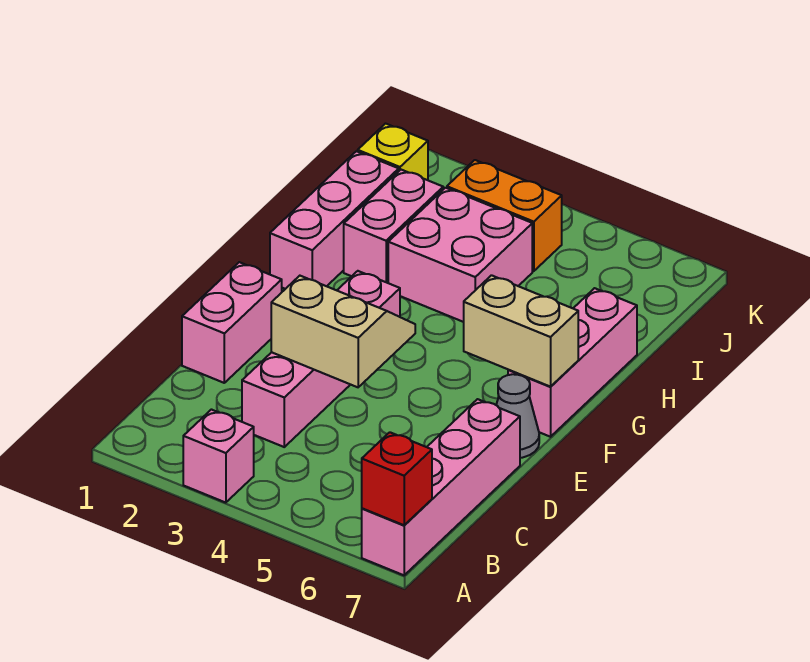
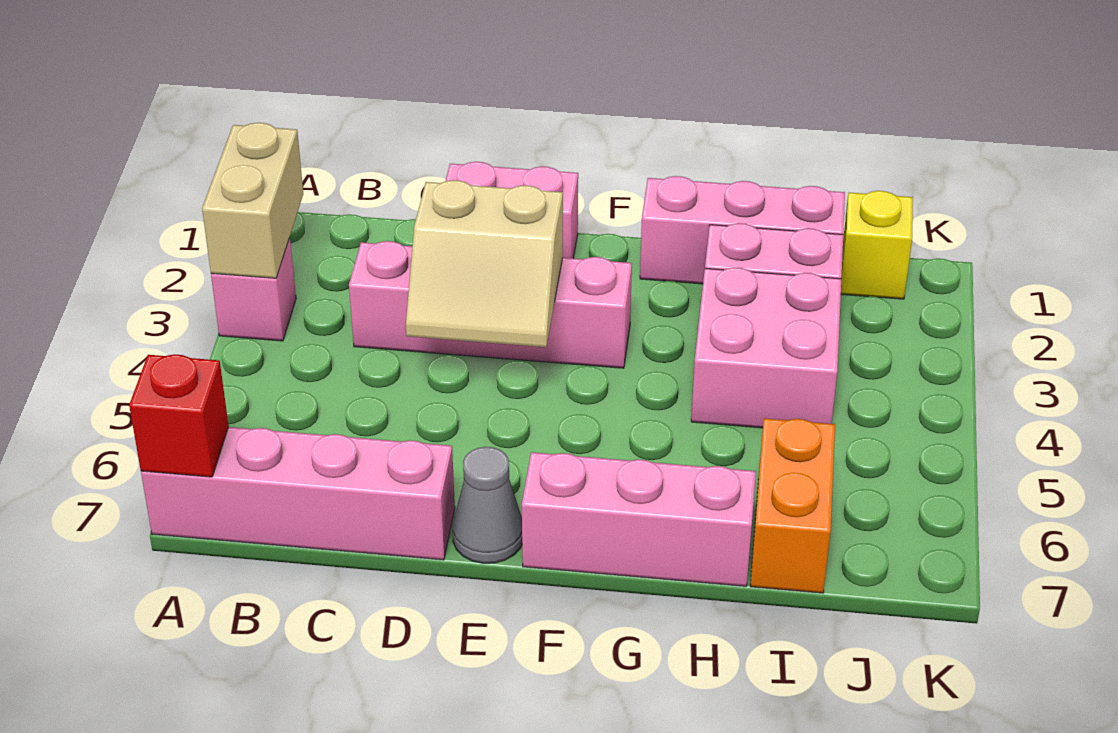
tan 2x2 slope [271,276,415,387] -> tan 2x2 slope turned to [406,180,563,347]
tan 1x2 brick [464,275,578,387] -> tan 1x2 brick moved to [202,123,303,278]
orange 1x2 brick [447,160,562,271] -> orange 1x2 brick moved to [750,418,835,593]

